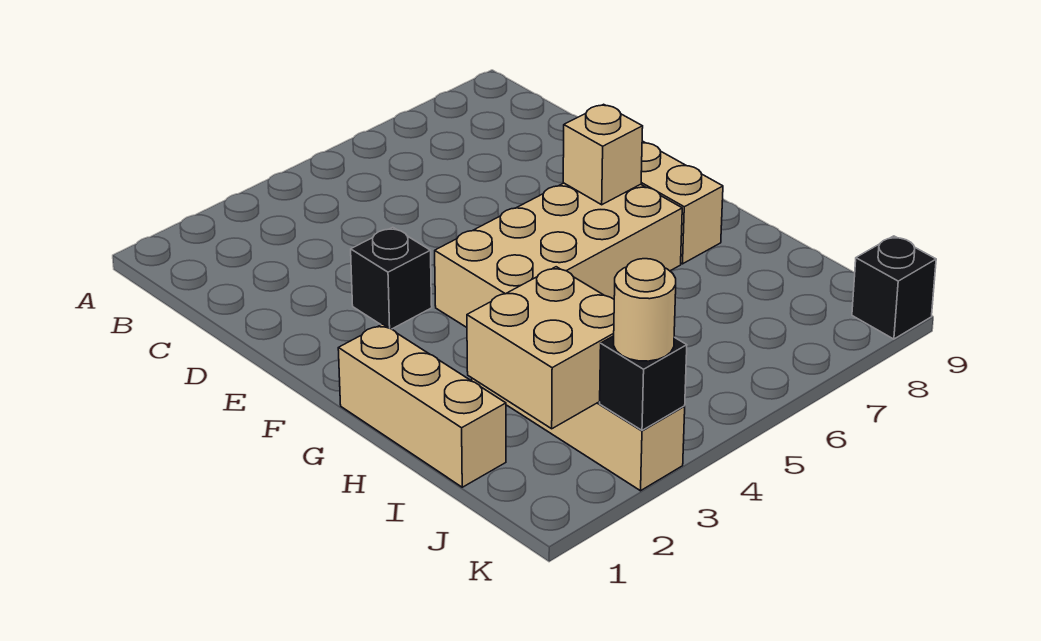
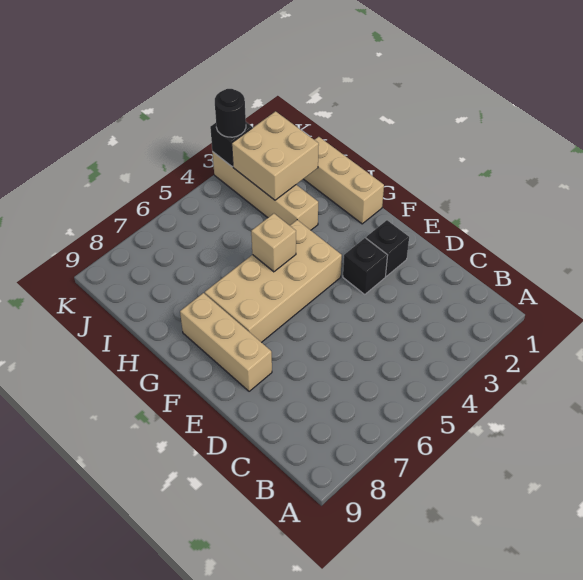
tan 1x1 brick [563,104,643,205] -> tan 1x1 brick moved to [251,214,296,272]
tan 1x1 round brick [614,259,676,361] -> black 1x1 round brick [215,89,246,137]
black 1x1 brick [852,236,936,339] -> black 1x1 brick moved to [366,220,409,276]

